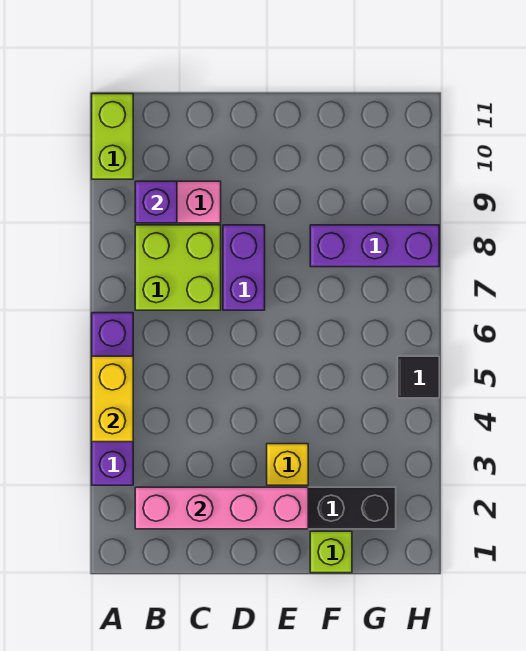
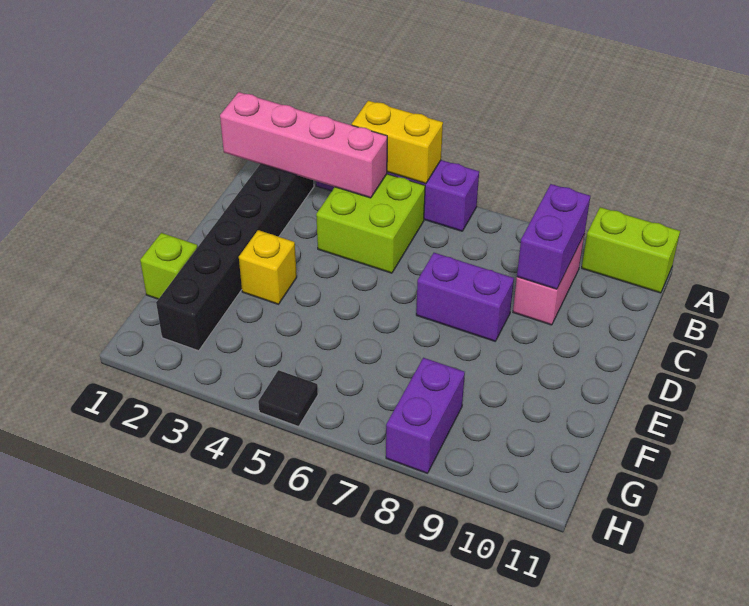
pink 1x4 brick [135,487,308,529] -> pink 1x4 brick turned to [220,92,387,198]
lime 2x2 brick [135,225,221,310] -> lime 2x2 brick moved to [316,174,425,273]
purple 1x1 brick [135,181,177,223] -> purple 1x2 brick [517,184,590,289]
purple 1x3 brick [310,225,439,267] -> purple 1x2 brick [386,358,465,473]

